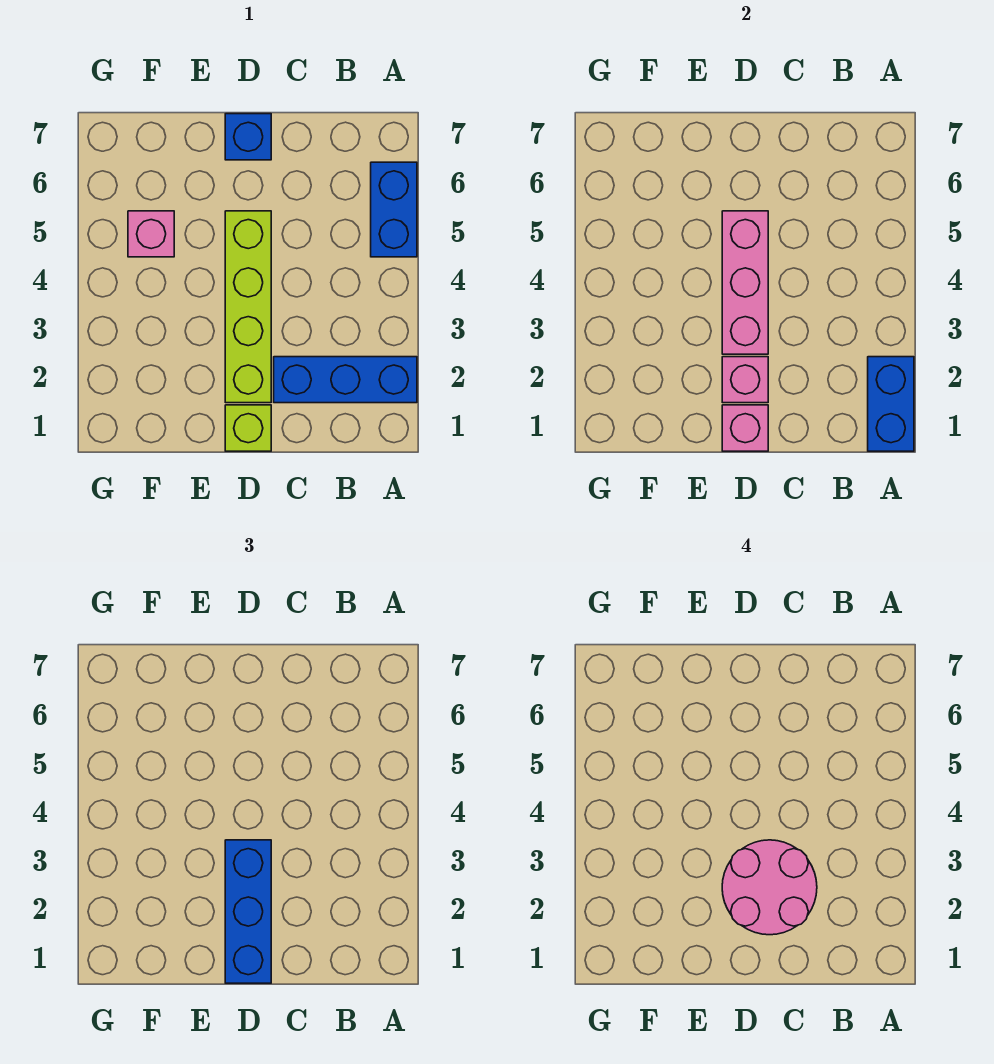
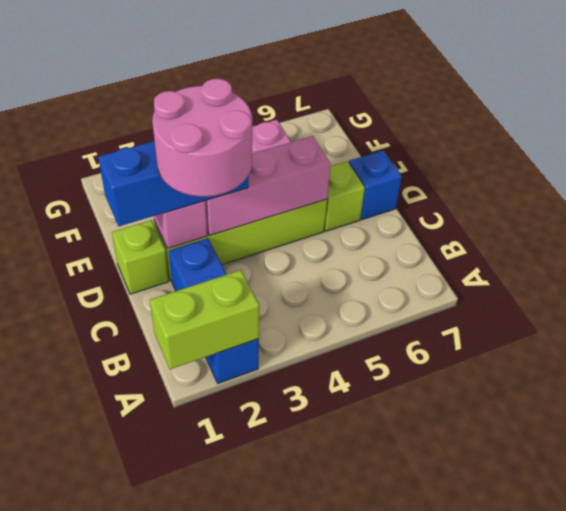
blue 1x2 brick [868,357,914,451] -> lime 1x2 brick [150,270,259,369]
blue 1x2 brick [371,162,417,257] -> none
pink 1x1 brick [722,405,768,451] -> none
none -> lime 1x1 brick [324,161,365,231]

